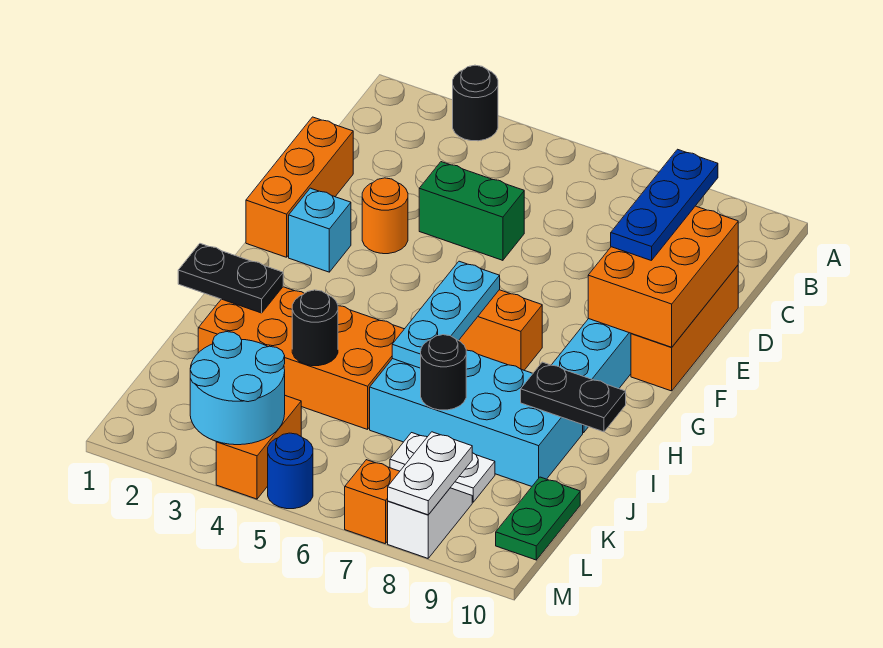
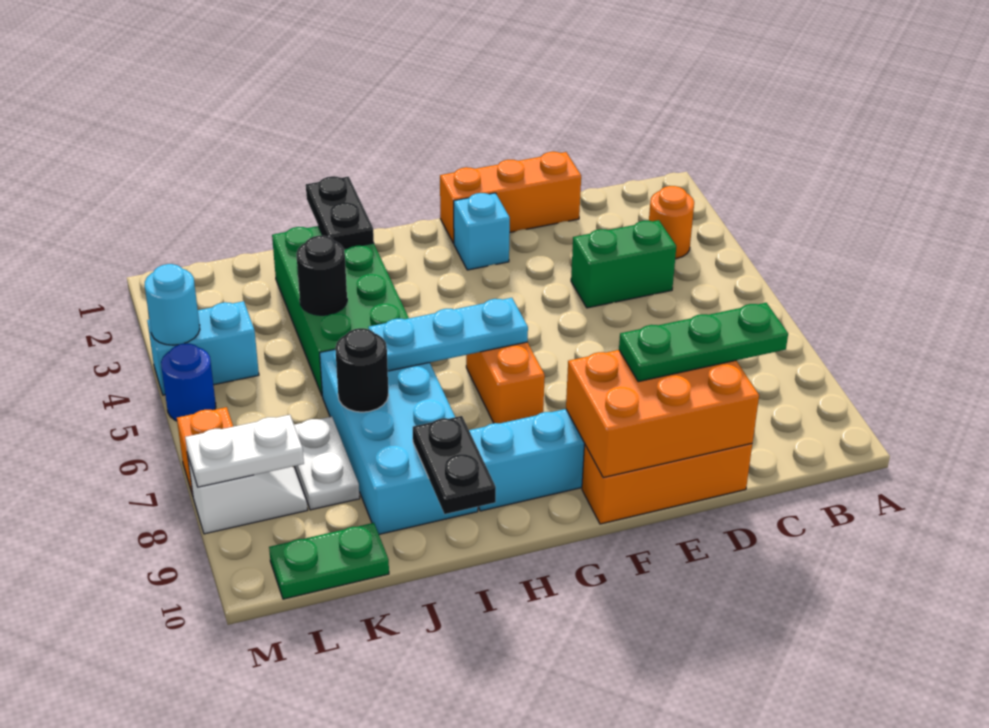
black 1x1 round brick [453,65,498,141] -> none
blue 1x3 plate [611,149,718,261] -> green 1x3 plate [619,303,788,382]
green 1x2 brick [419,162,524,260] -> green 1x2 brick turned to [571,220,676,308]
orange 1x1 round brick [362,178,408,254] -> orange 1x1 round brick moved to [649,186,694,259]
orange 2x4 brick [198,287,404,429] -> green 2x4 brick [272,226,409,395]
cyan 2x2 round brick [190,332,285,445] -> cyan 1x1 round brick [145,264,200,345]
orange 1x2 brick [216,396,301,499] -> cyan 1x2 brick [147,301,259,395]

